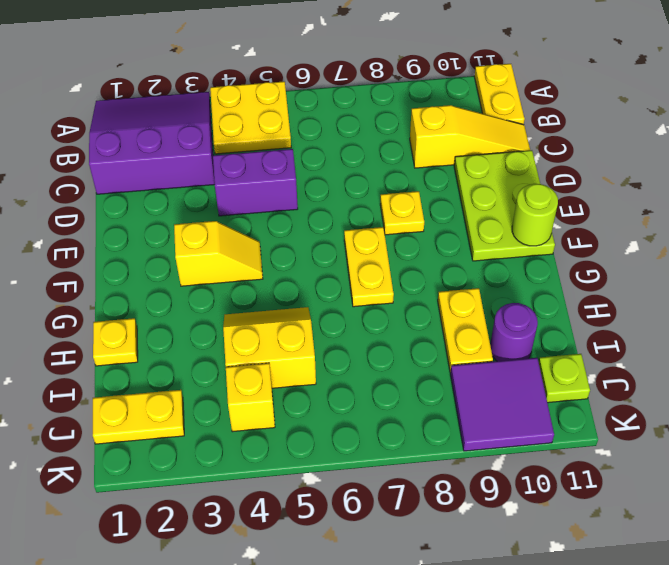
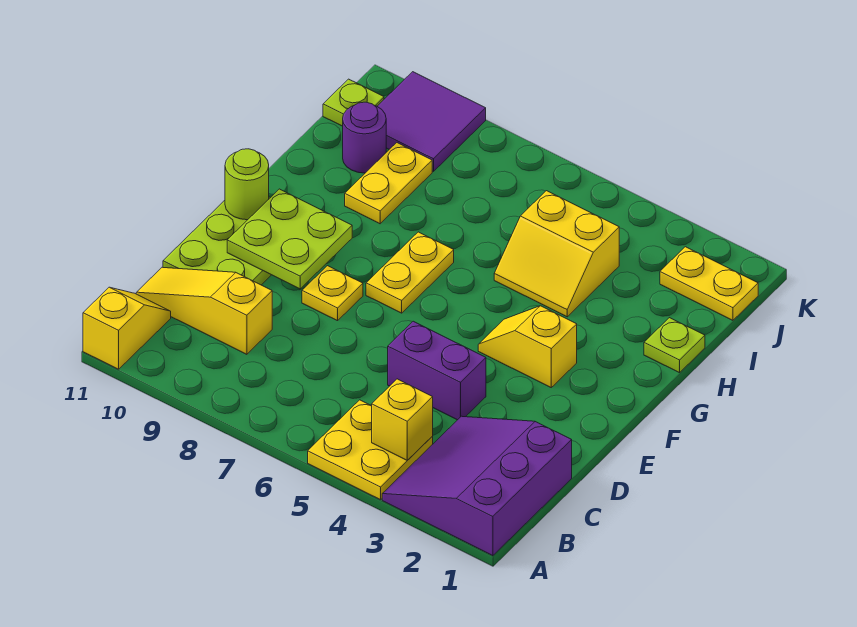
purple 3x3 slope [89,92,215,194] -> purple 3x3 slope turned to [382,416,572,556]
yellow 1x2 plate [474,64,525,124] -> yellow 1x2 slope [83,287,171,369]
none -> lime 2x2 plate [227,189,352,289]
yellow 1x1 plate [93,318,138,366] -> lime 1x1 plate [644,318,705,373]
yellow 1x1 brick [226,363,275,432] -> yellow 1x1 brick moved to [372,379,433,460]

